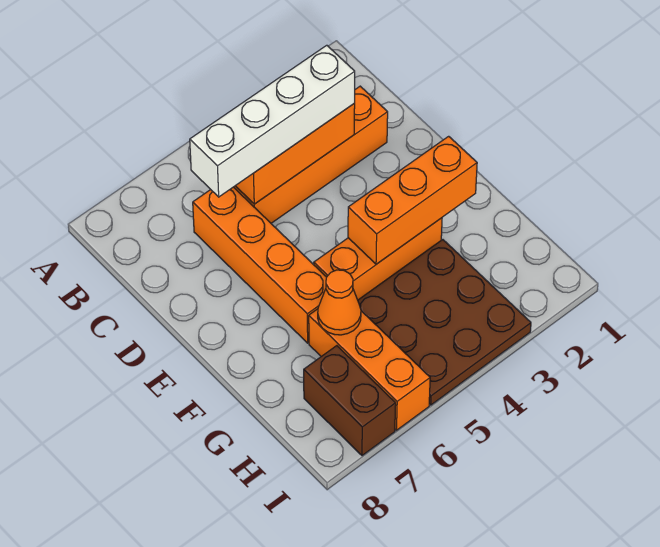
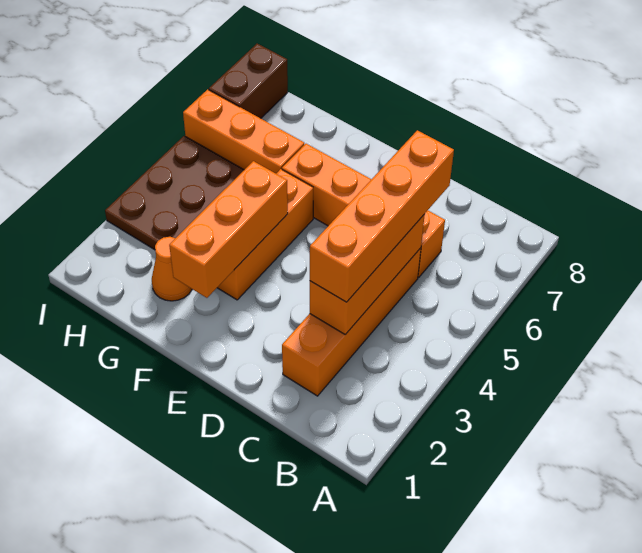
white 1x4 brick [190,45,355,197] -> orange 1x4 brick [310,130,454,302]
orange 1x1 cone [318,270,361,335] -> orange 1x1 cone moved to [152,237,192,301]
brown 1x2 brick [304,346,396,456] -> brown 1x2 brick turned to [209,44,288,118]

